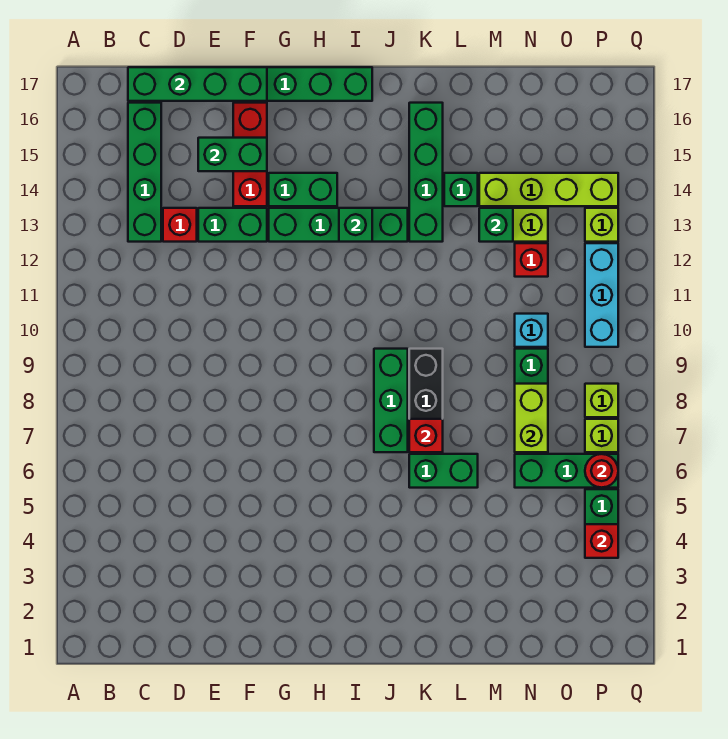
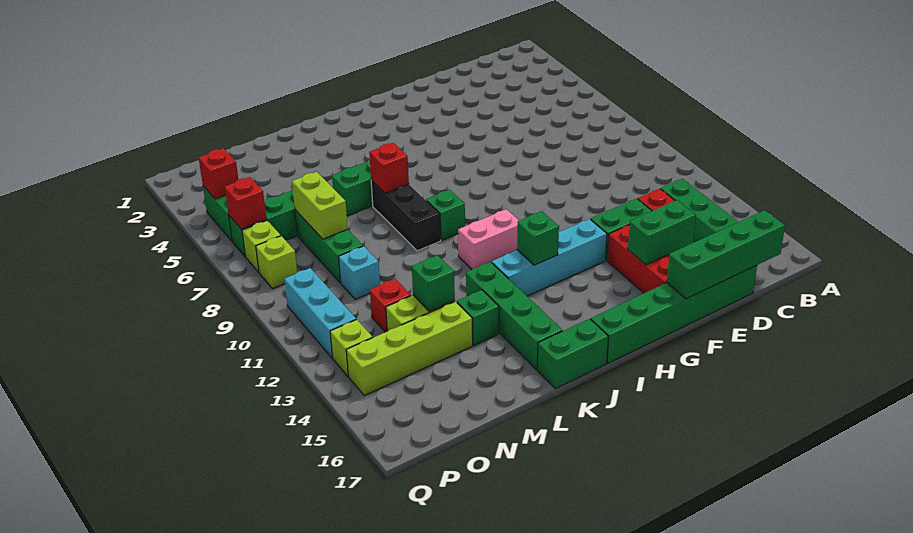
green 1x4 brick [269,208,408,242] -> cyan 1x4 brick [492,219,607,296]
green 1x2 brick [269,173,337,206] -> green 1x2 brick moved to [537,319,608,389]
none -> pink 1x2 brick [458,209,519,269]
green 1x3 brick [374,349,408,452] -> green 1x1 brick [426,190,465,240]
red 1x1 round brick [585,454,618,488] -> red 1x1 brick [225,177,267,229]

